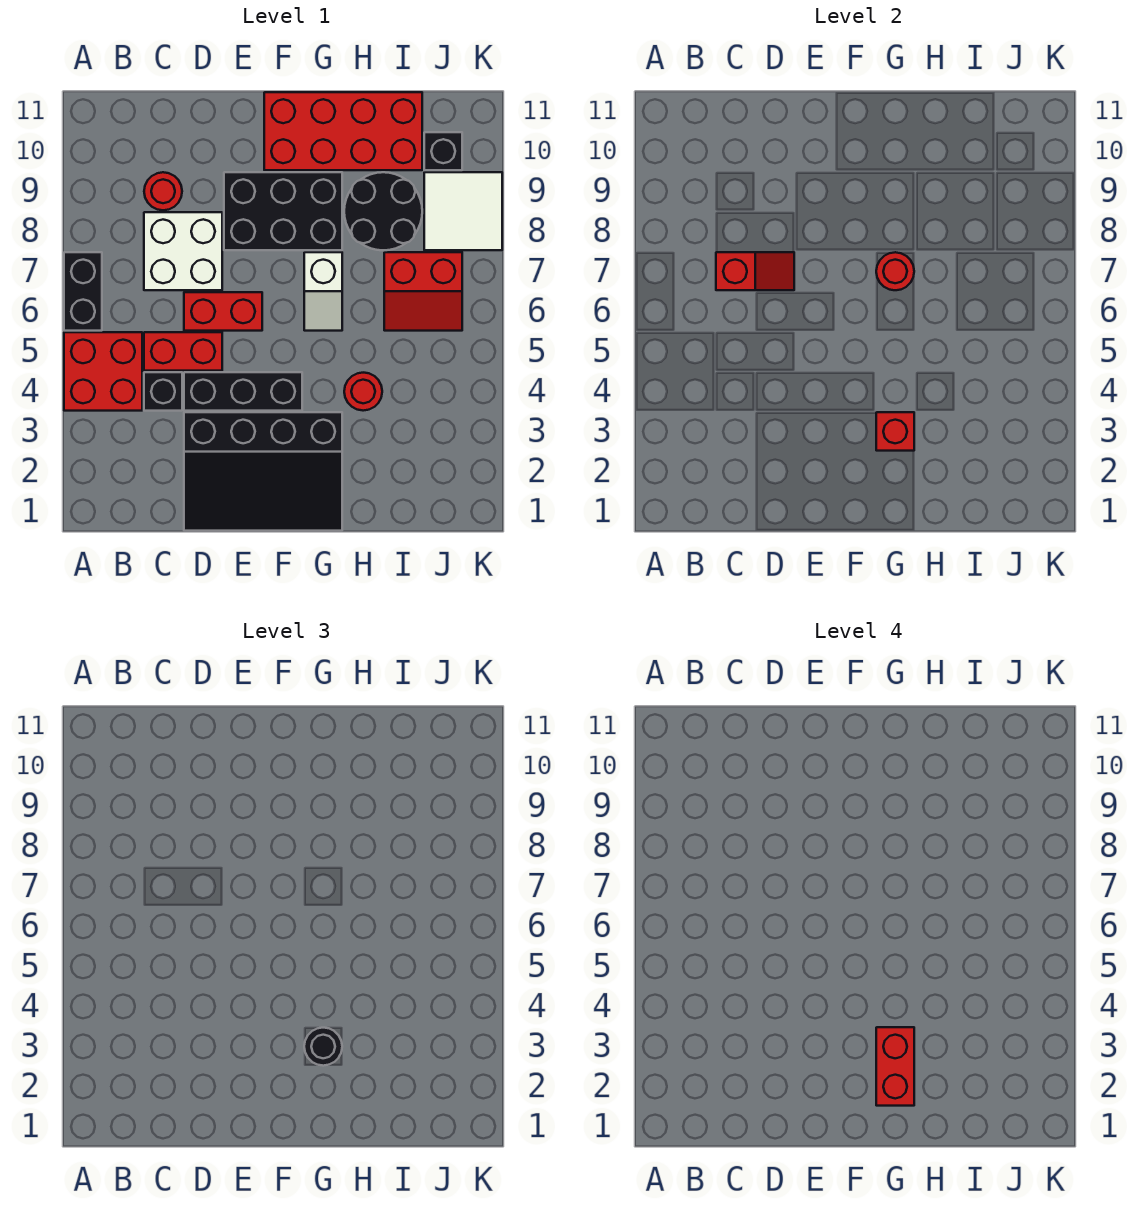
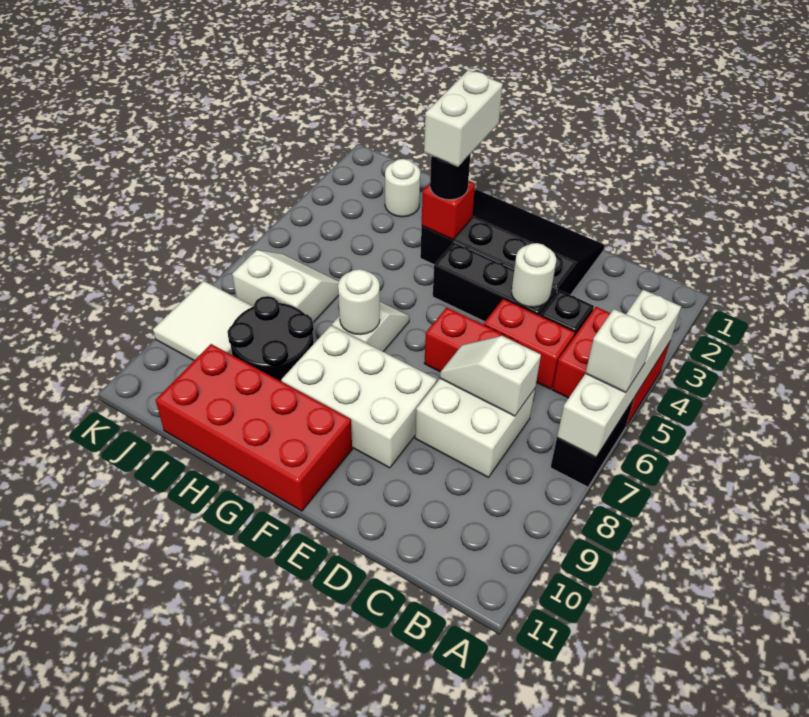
none -> white 1x4 brick [557,290,681,457]
none -> white 1x1 brick [586,309,655,393]
red 1x2 slope [716,252,794,290] -> white 1x2 slope [440,336,541,416]
red 1x1 round brick [144,172,182,210] -> none
none -> white 1x1 round brick [512,243,556,307]
black 2x3 brick [224,172,342,250] -> white 2x3 brick [281,326,437,468]
red 1x2 brick [876,1027,914,1106] -> white 1x2 brick [424,70,503,167]
red 1x1 round brick [876,252,914,290] -> white 1x1 round brick [338,269,380,334]
red 1x1 round brick [344,373,382,411] -> none
none -> white 1x1 round brick [385,159,420,217]
red 2x2 slope [384,252,462,331] -> white 2x2 slope [232,250,339,323]
black 1x1 brick [424,132,462,170] -> none

